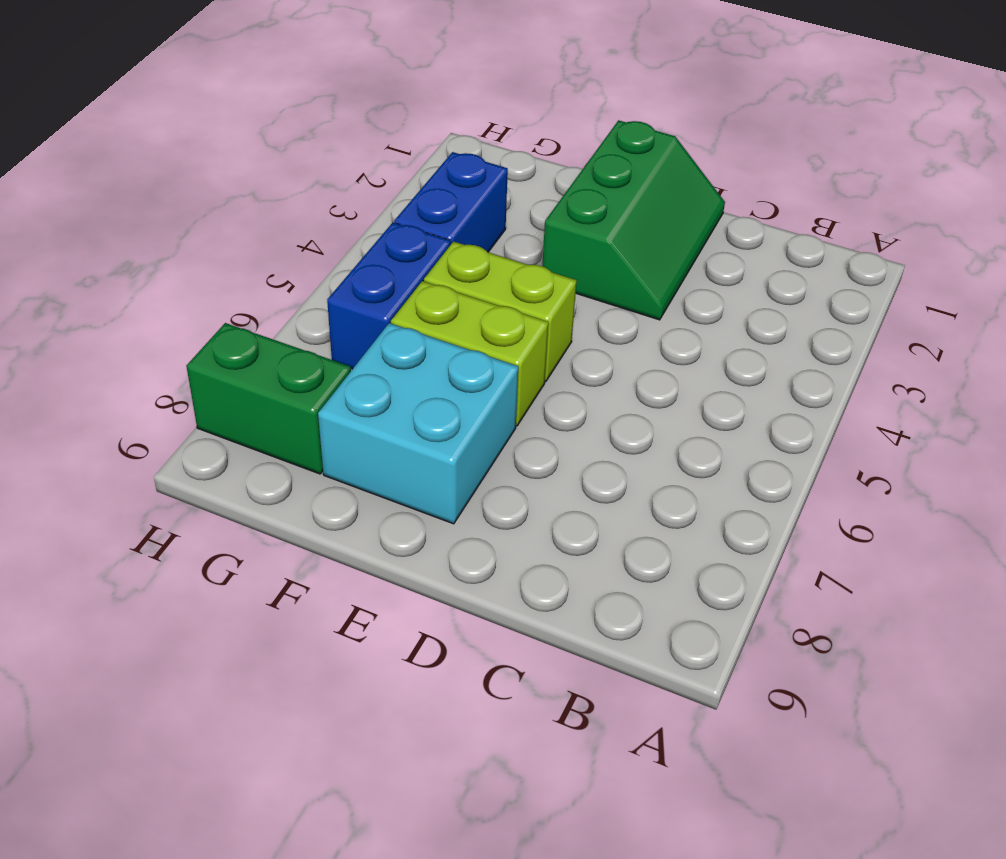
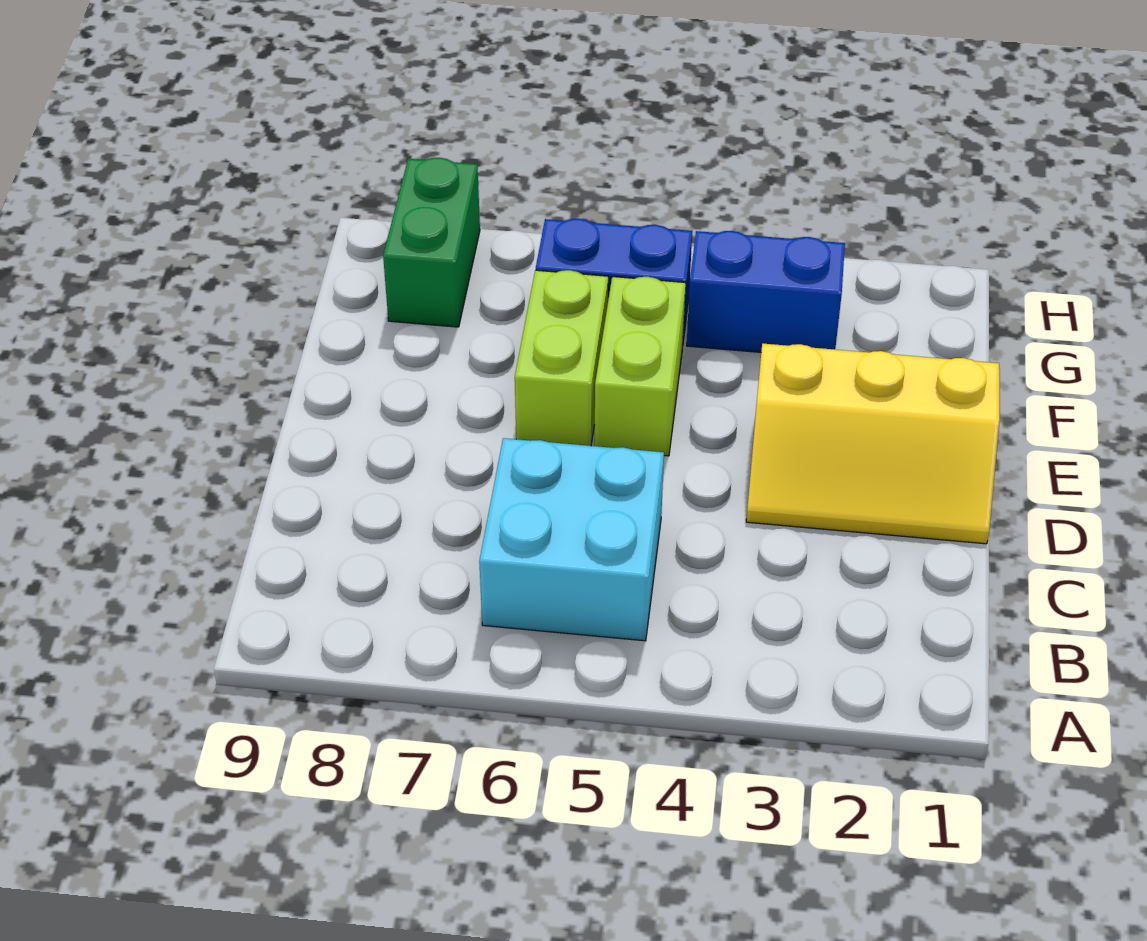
green 2x3 slope [542,120,725,320] -> yellow 2x3 slope [746,344,1000,544]
cyan 2x2 brick [318,323,518,524] -> cyan 2x2 brick moved to [479,438,664,641]

